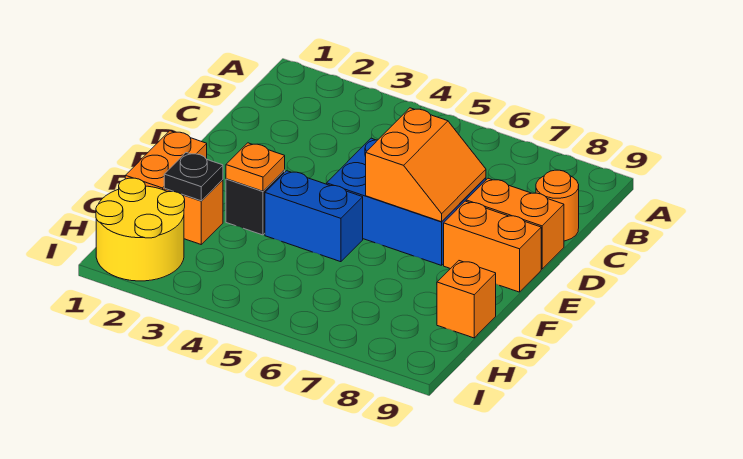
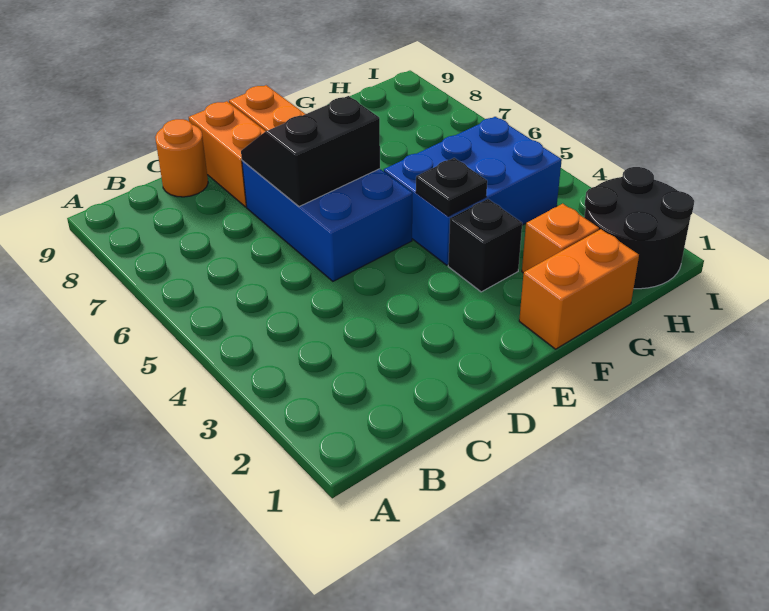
orange 2x2 slope [366,108,486,222] -> black 2x2 slope [241,96,380,207]
orange 1x1 plate [226,143,285,191] -> none
blue 1x2 brick [265,171,363,262] -> blue 2x3 brick [384,117,562,265]
black 1x1 plate [164,153,223,201] -> black 1x1 plate moved to [416,158,487,216]
orange 1x1 brick [437,261,496,338] -> none
yellow 2x2 round brick [96,178,185,281] -> black 2x2 round brick [584,167,694,289]

